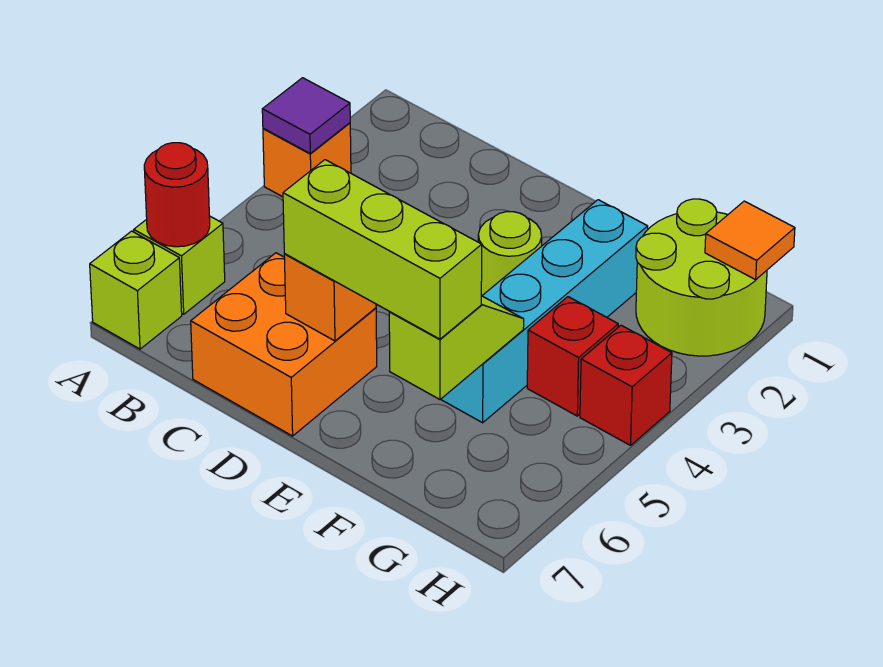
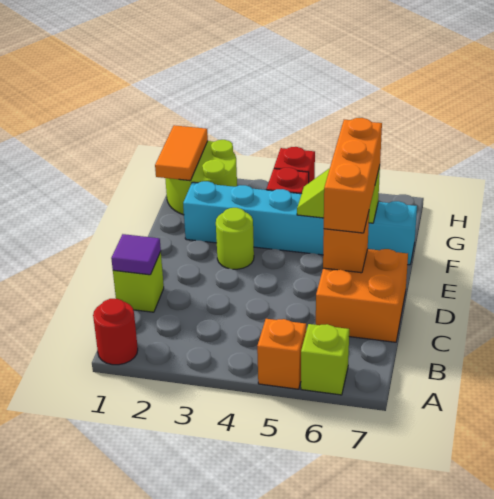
orange 1x1 brick [263,123,351,197] -> orange 1x1 brick moved to [257,319,306,389]
purple 1x1 tile [262,78,350,153] -> purple 1x1 tile moved to [111,234,161,275]
red 1x1 round brick [144,143,210,247] -> red 1x1 round brick moved to [93,299,138,365]
lime 1x1 brick [90,231,182,349] -> lime 1x1 brick moved to [113,252,164,312]
lime 1x3 brick [283,160,482,339] -> orange 1x3 brick [324,118,382,233]
cyan 1x4 brick [441,200,648,423] -> cyan 1x6 brick [183,181,417,265]
orange 1x1 tile [705,201,795,280] -> orange 1x2 tile [155,125,208,181]

